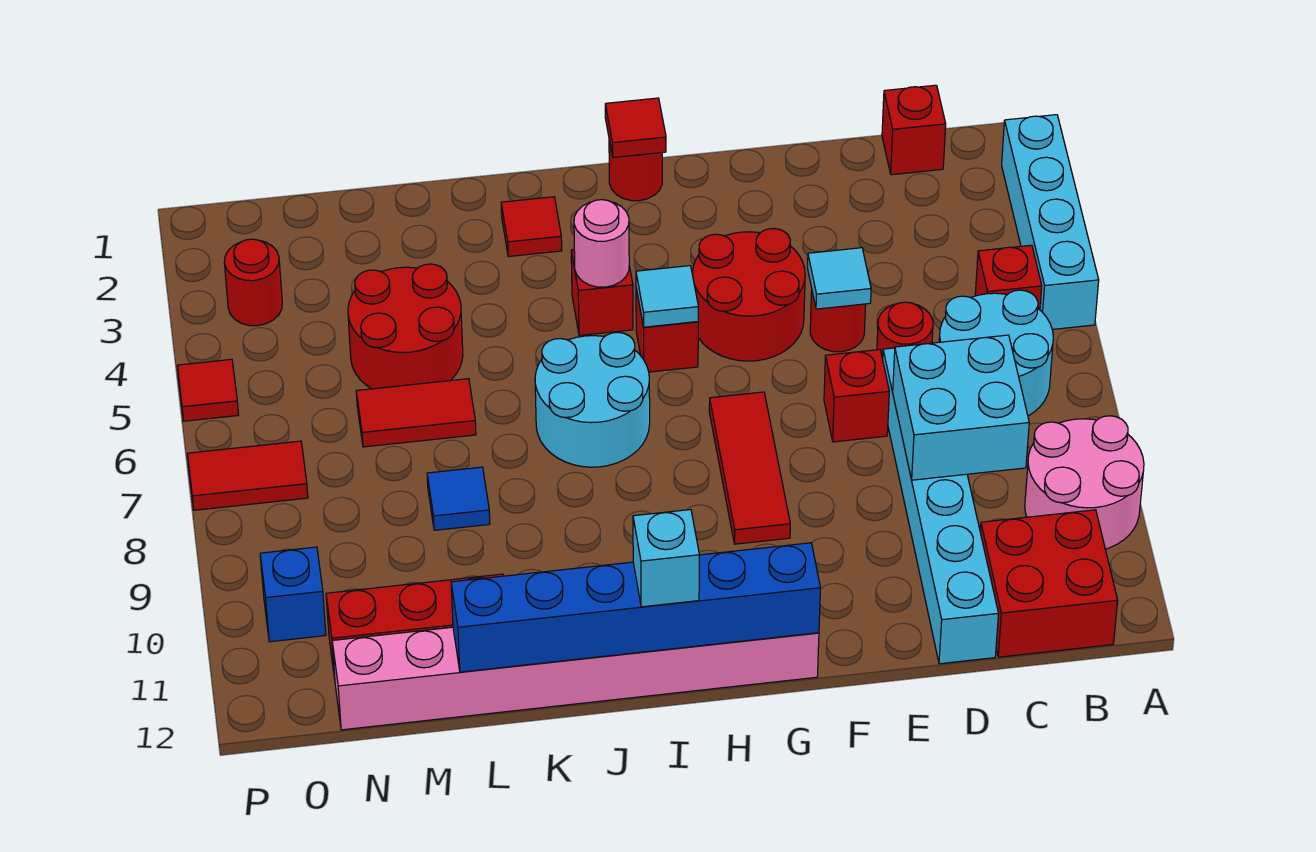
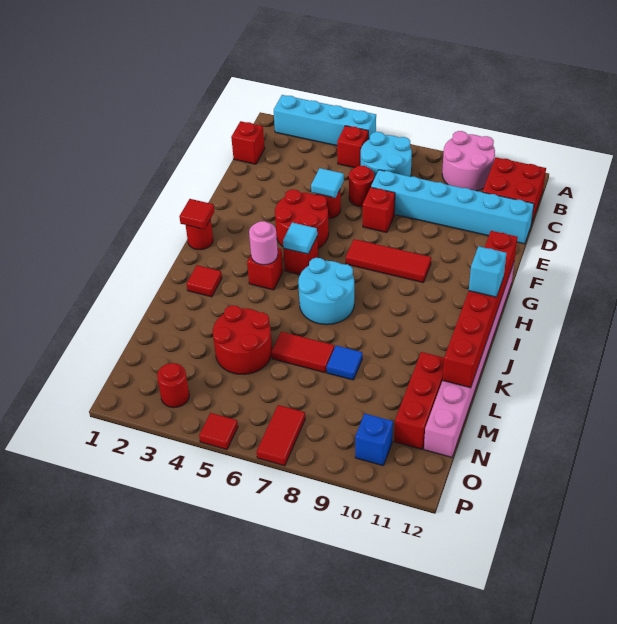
cyan 2x2 brick [893,335,1029,480] -> none
blue 1x6 brick [451,543,820,672] -> red 1x6 brick [442,231,518,388]
red 1x2 tile [356,379,476,447] -> red 1x2 tile turned to [271,332,334,373]

